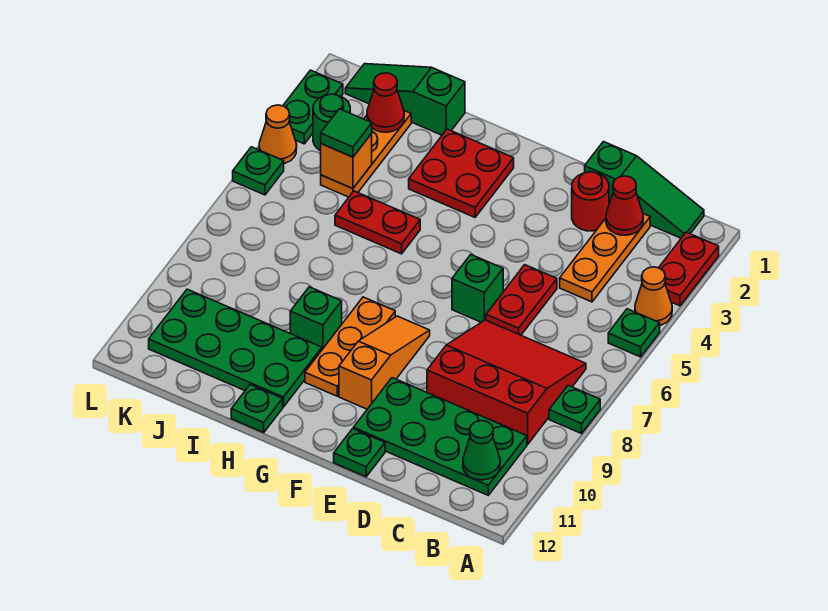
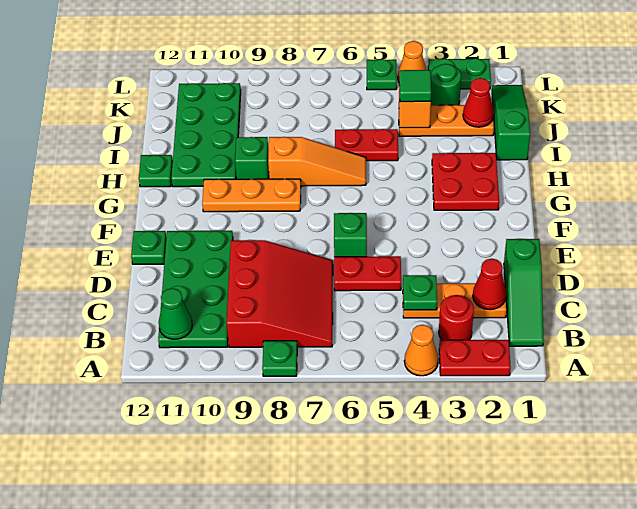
green 1x1 plate [608,309,660,357] -> green 1x1 plate moved to [403,275,437,310]
red 1x1 round brick [572,172,609,231] -> red 1x1 round brick moved to [439,295,474,340]
orange 1x3 slope [339,316,430,409] -> orange 1x3 slope moved to [268,137,366,186]
red 1x2 plate [335,191,420,254] -> red 1x2 plate turned to [335,129,398,161]

